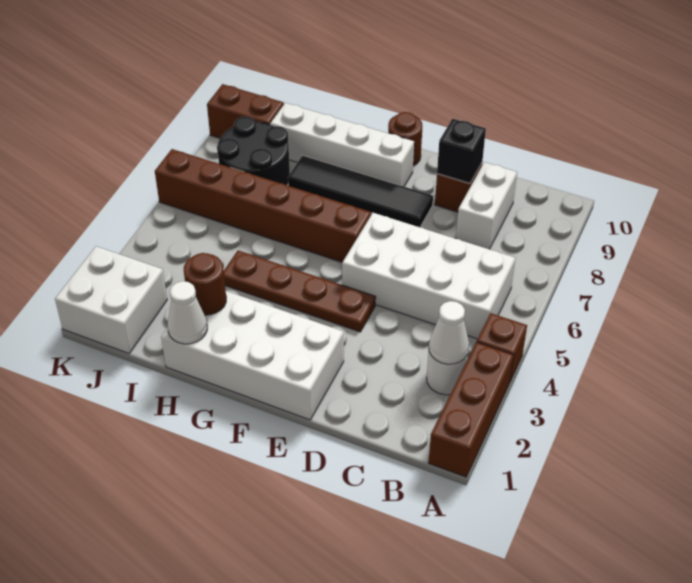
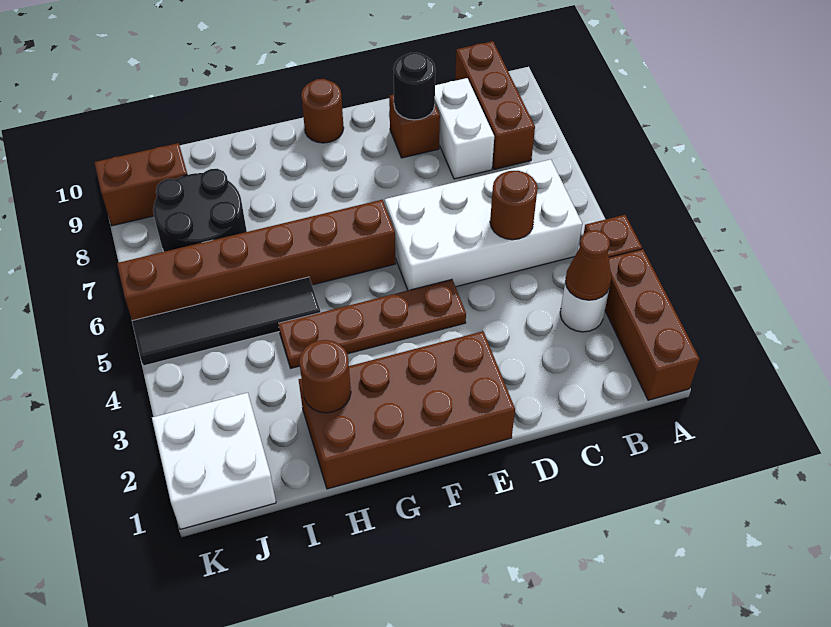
white 1x1 cone [429,301,469,364] -> brown 1x1 cone [565,230,611,300]
none -> brown 1x3 brick [455,41,535,169]
none -> brown 1x1 round brick [490,171,538,240]
black 1x1 brick [437,119,486,183] -> black 1x1 round brick [394,53,435,120]
white 2x4 brick [161,291,344,420] -> brown 2x4 brick [299,331,515,489]
black 1x4 tile [288,156,433,227] -> black 1x4 tile moved to [132,277,321,366]
white 1x4 brick [270,103,414,186] -> none
white 1x1 cone [167,281,207,344] -> none

